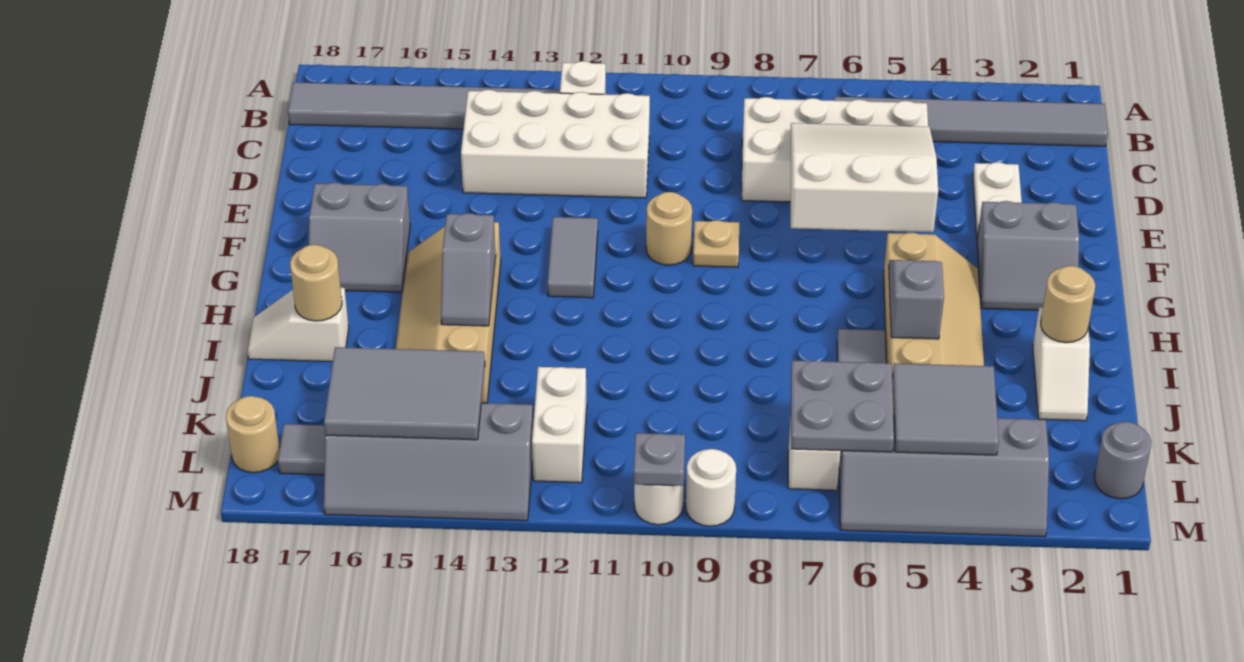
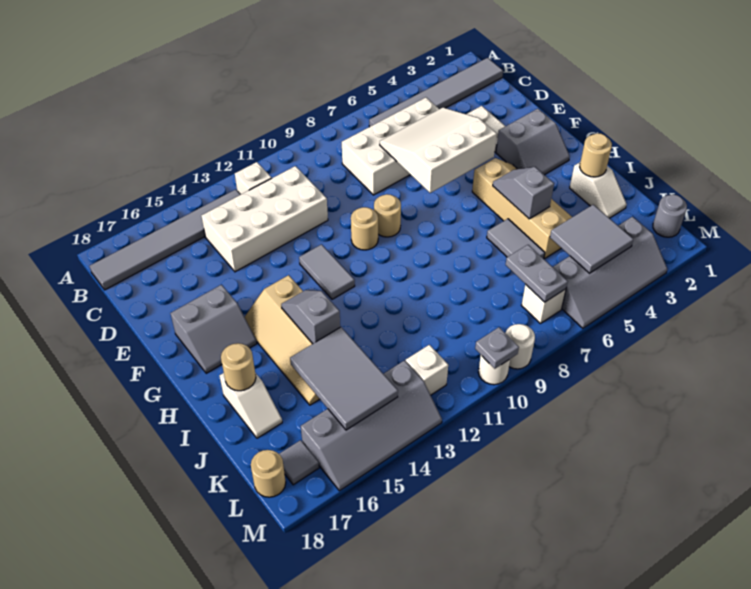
tan 1x1 plate [693,220,739,267] -> tan 1x1 round brick [374,194,401,237]
grey 1x2 slope [441,213,496,326] -> grey 1x2 slope turned to [281,290,340,344]
white 1x2 slope [248,288,349,362] -> white 1x2 slope turned to [219,373,282,438]
grey 2x2 plate [791,360,894,452] -> grey 1x2 plate [506,245,568,302]
white 1x2 brick [532,367,587,483] -> white 1x1 brick [406,345,448,395]
grey 2x3 tile [324,347,485,440] -> grey 2x3 tile turned to [290,327,398,430]

